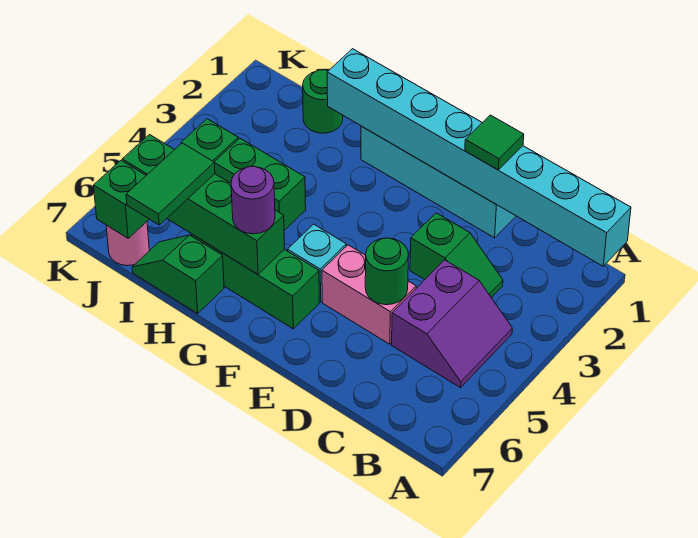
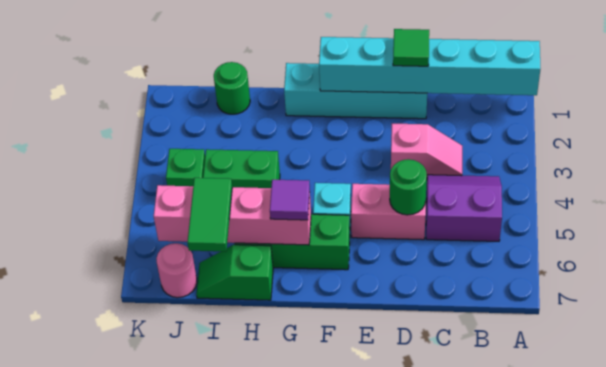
cyan 1x8 brick [327,49,631,266] -> cyan 1x6 brick [319,37,541,95]
purple 2x2 slope [392,260,512,388] -> purple 2x2 slope turned to [426,175,502,241]
green 1x2 slope [410,213,503,298] -> pink 1x2 slope [391,124,462,176]
green 1x4 brick [122,135,285,274] -> pink 1x4 brick [154,185,311,245]
purple 1x1 round brick [231,166,275,234] -> purple 1x1 tile [270,180,310,220]
green 1x1 brick [94,160,149,238] -> none

